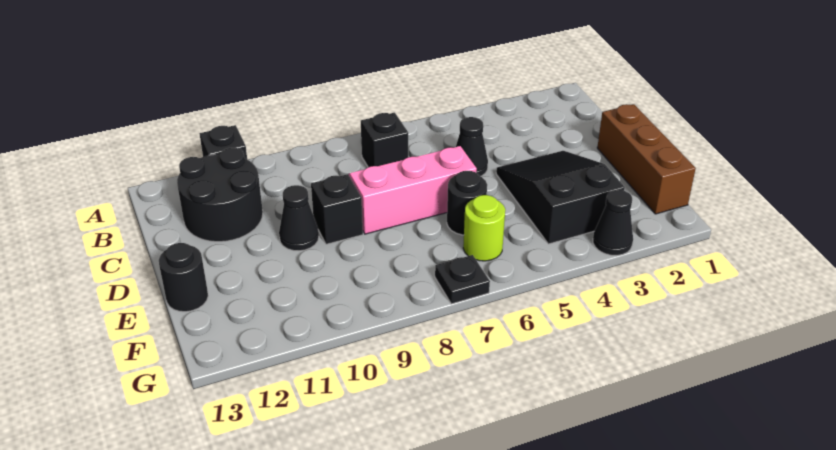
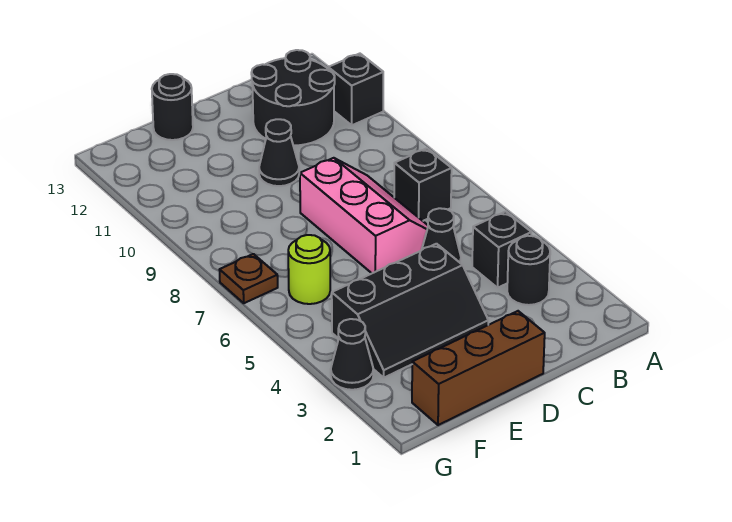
black 2x3 slope [496,151,625,244] -> black 2x3 slope turned to [332,244,488,378]
black 1x1 brick [311,174,363,244] -> black 1x1 brick moved to [472,212,531,288]
black 1x1 round brick [447,171,487,235] -> black 1x1 round brick moved to [507,236,550,305]
black 1x1 plate [435,255,490,304] -> brown 1x1 plate [220,254,278,303]

